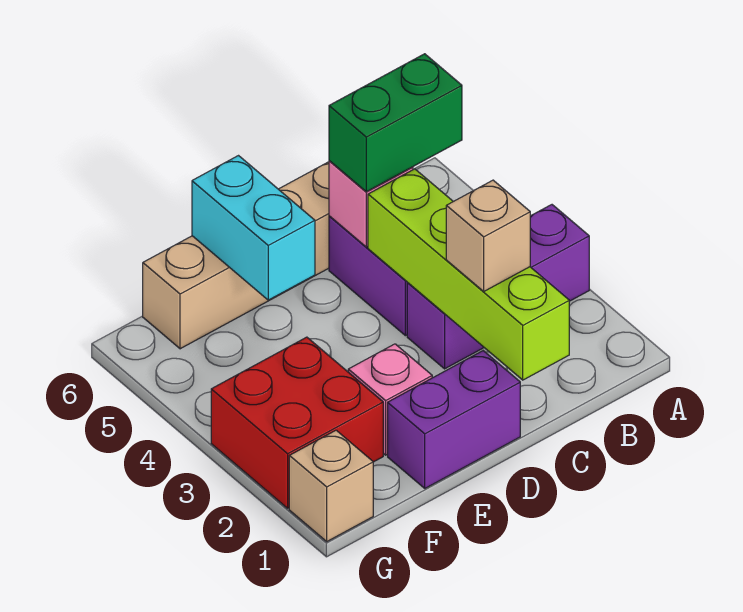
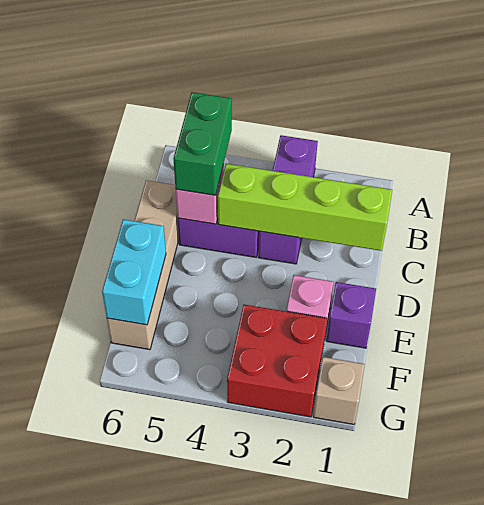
tan 1x1 brick [446,180,530,291] -> none
purple 1x2 brick [388,351,520,488] -> purple 1x1 brick [327,282,376,348]
cyan 1x2 brick [192,156,315,300] -> cyan 1x2 brick turned to [102,219,166,325]

